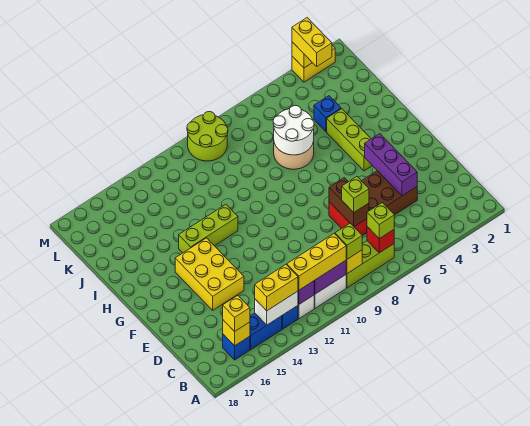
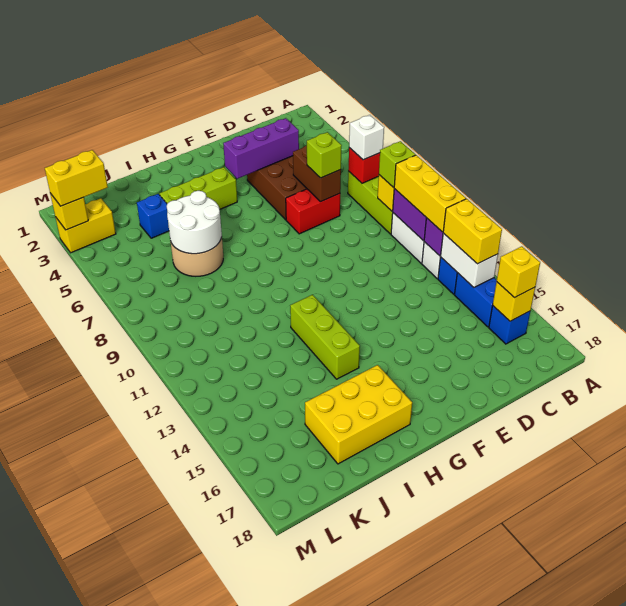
lime 1x1 brick [367,203,394,239] -> white 1x1 brick [349,115,384,160]
brown 1x2 brick [329,178,369,227] -> brown 1x2 brick turned to [293,145,341,202]
yellow 2x3 brick [175,238,244,310] -> yellow 2x3 brick moved to [305,365,412,464]
lime 2x2 round brick [187,112,228,161] -> none
yellow 1x2 brick [292,45,335,82] -> yellow 1x2 brick turned to [56,198,116,253]

